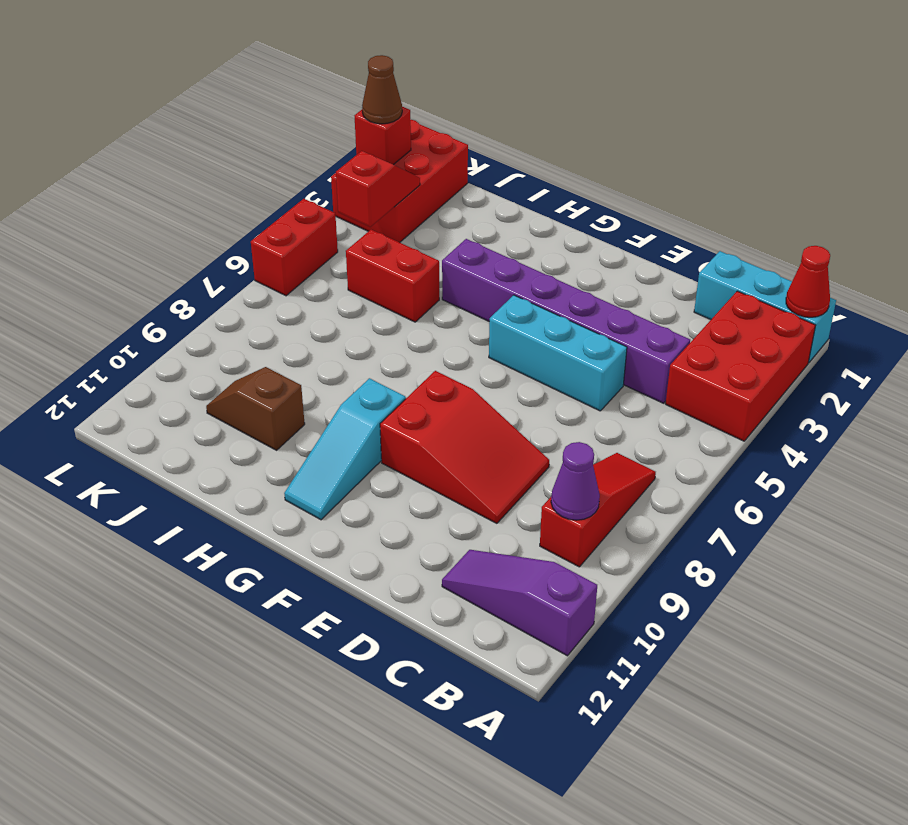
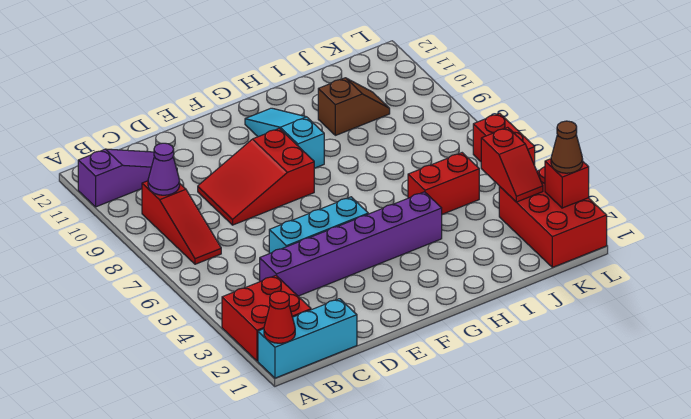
red 2x3 brick [666,291,816,441] -> red 2x2 brick [222,276,311,361]

